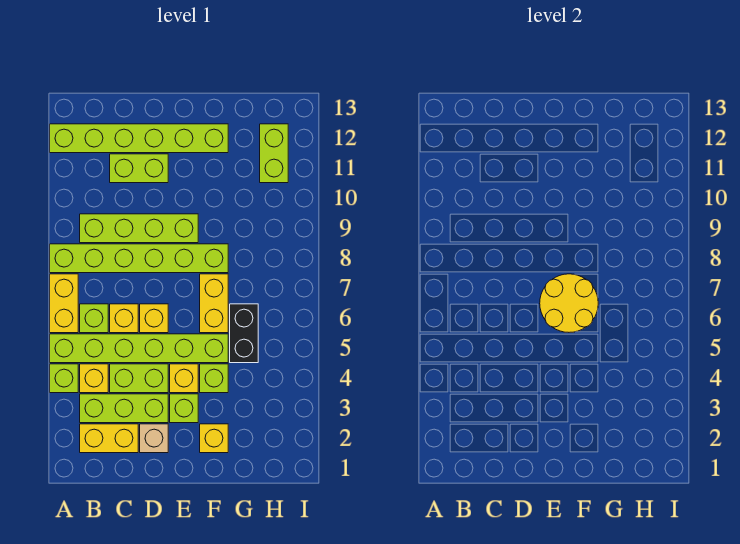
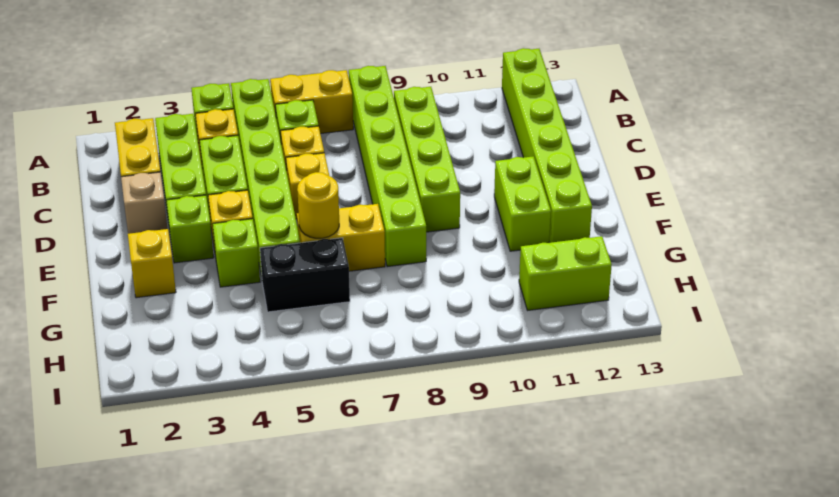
lime 1x2 brick [110,154,168,183] -> lime 1x2 brick moved to [494,156,551,251]
yellow 2x2 round brick [540,274,598,332] -> yellow 1x1 round brick [297,172,339,238]

